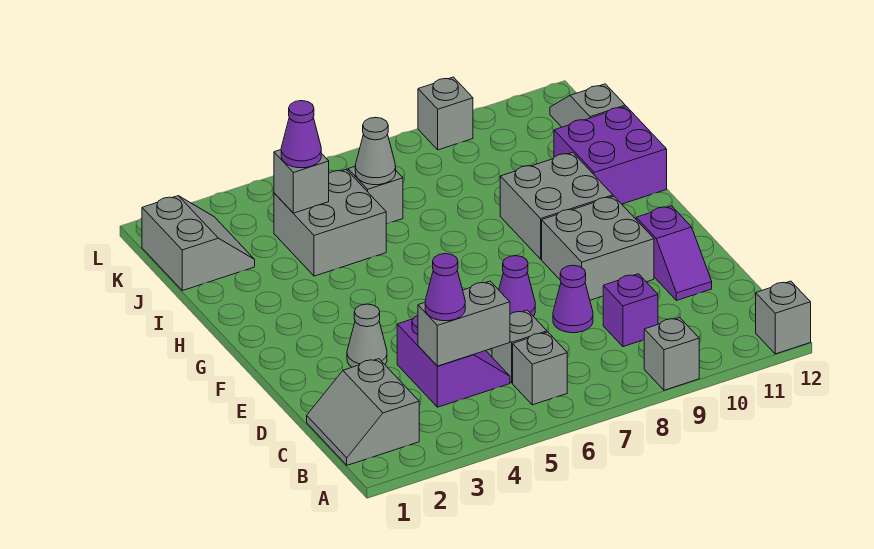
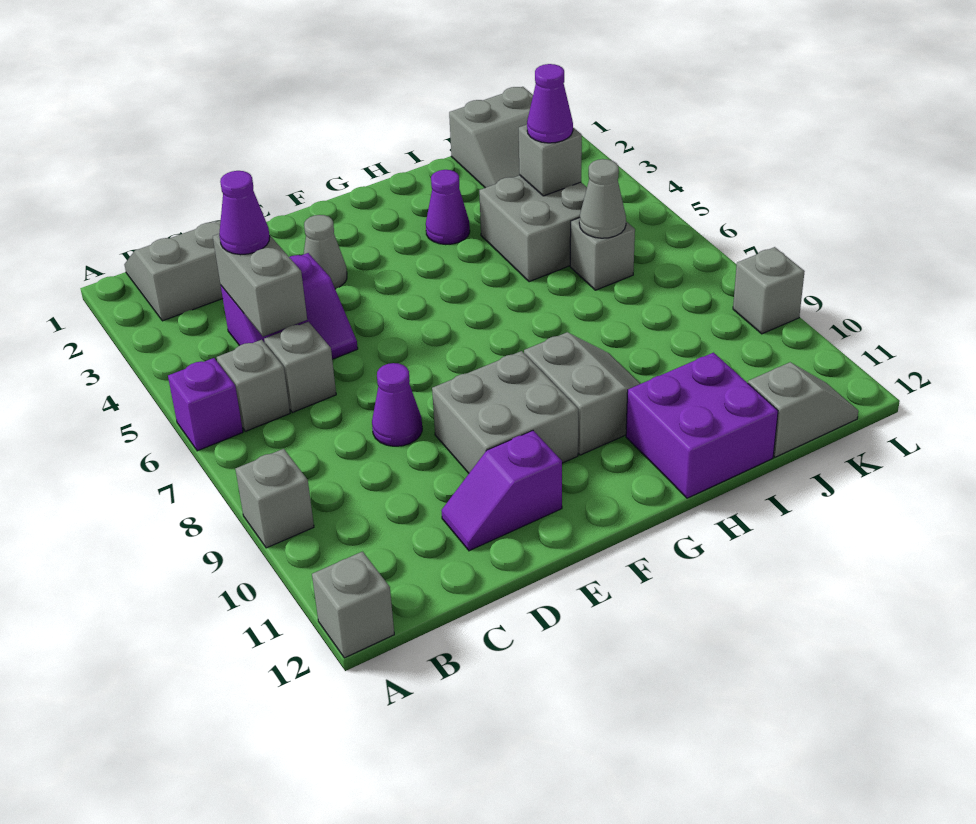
purple 1x1 brick [603,274,658,347] -> purple 1x1 brick moved to [168,358,243,451]
purple 1x1 cone [499,256,535,316] -> purple 1x1 cone moved to [426,170,470,245]
grey 2x2 brick [500,152,613,259] -> grey 2x2 slope [524,332,640,455]

